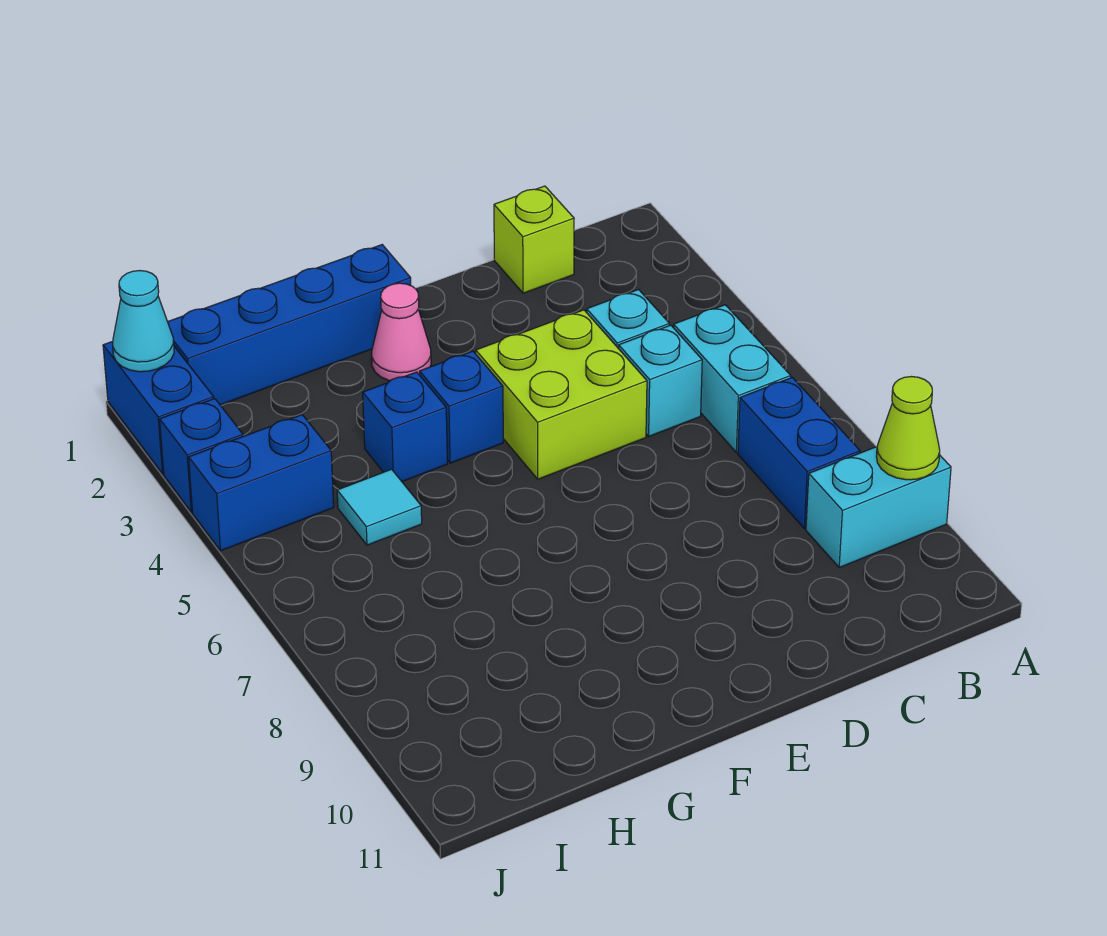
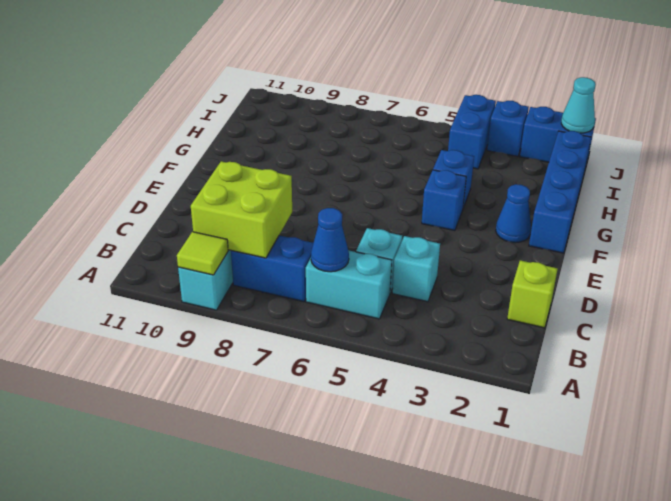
lime 1x1 cone [876,377,940,480] -> lime 1x1 tile [177,232,228,275]
none -> blue 1x1 cone [311,208,349,272]
lime 2x2 brick [476,310,647,479] -> lime 2x2 brick moved to [191,161,292,258]
pink 1x1 cone [372,283,431,381] -> blue 1x1 cone [496,184,531,243]
cyan 1x1 tile [337,469,422,545] -> none

